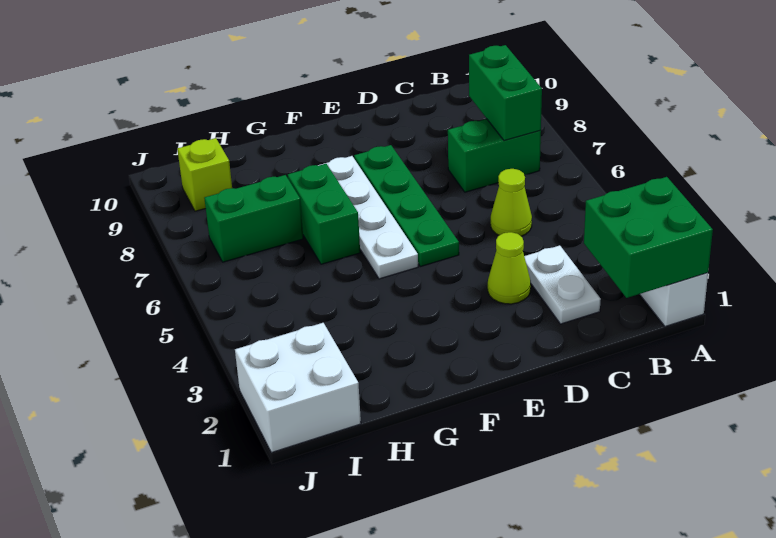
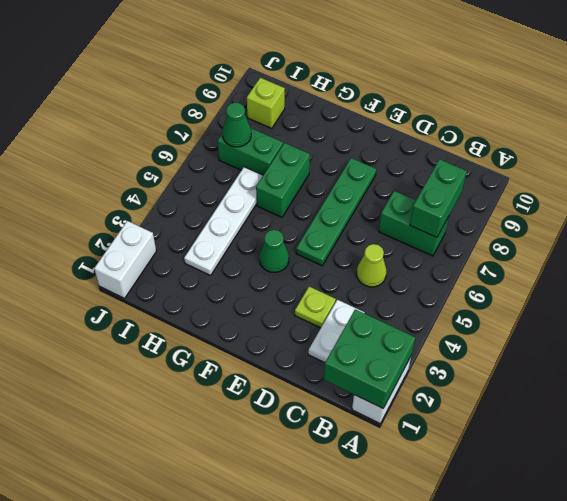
lime 1x1 cone [488,232,531,304] -> lime 1x1 plate [295,287,336,328]
none -> green 1x1 cone [260,230,289,272]
white 1x4 plate [318,156,418,279] -> white 1x4 plate moved to [184,167,263,275]
white 2x2 brick [235,323,361,453] -> white 1x2 brick [94,221,156,298]
none -> green 1x1 cone [222,102,251,147]

